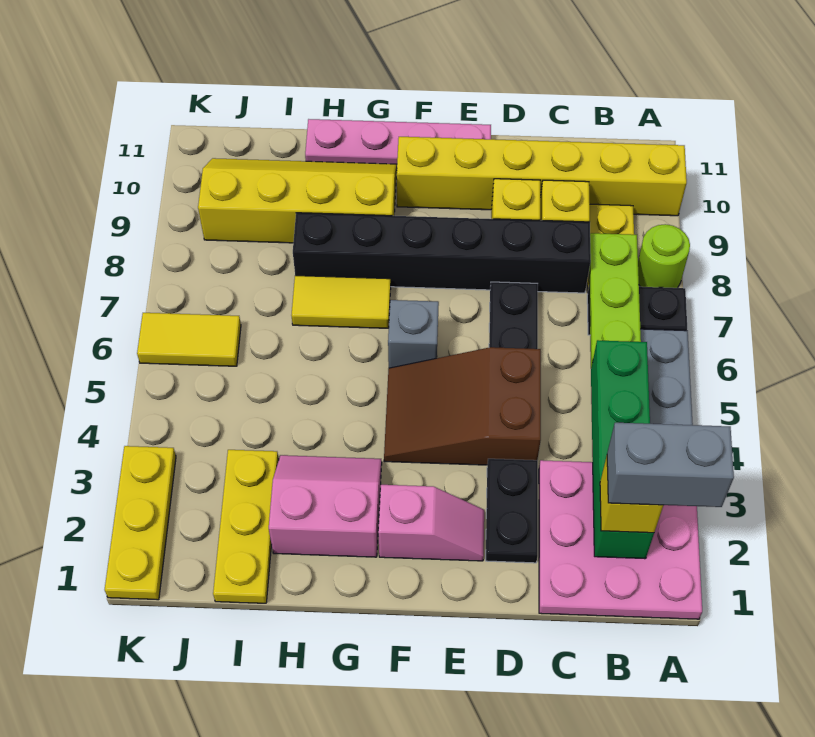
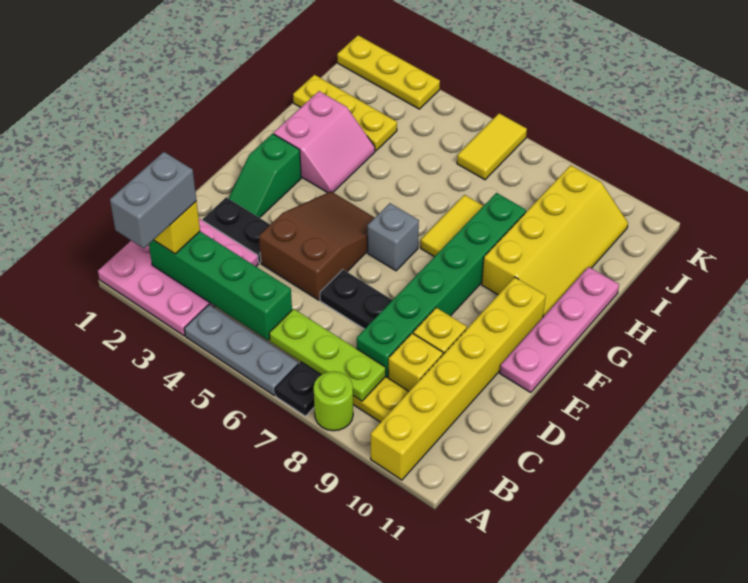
black 1x6 brick [293,213,591,293] -> green 1x6 brick [357,193,526,378]
pink 1x2 slope [378,485,484,561] -> green 1x2 slope [229,134,301,218]

